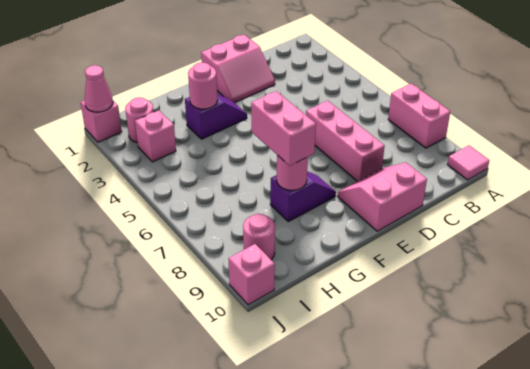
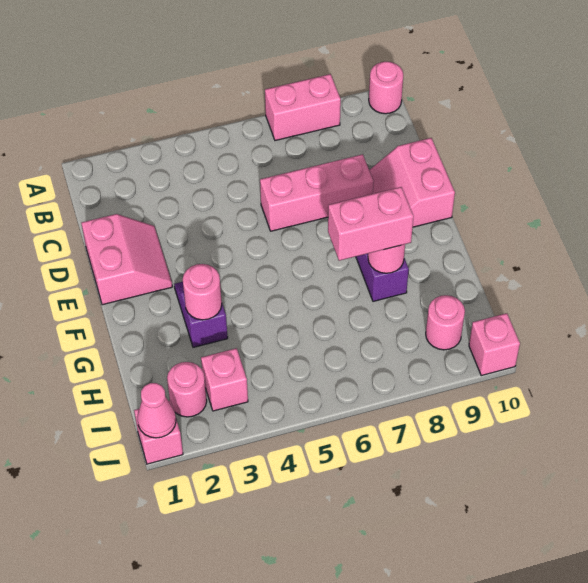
pink 1x1 tile [447,145,489,180] -> pink 1x1 round brick [369,62,403,114]

